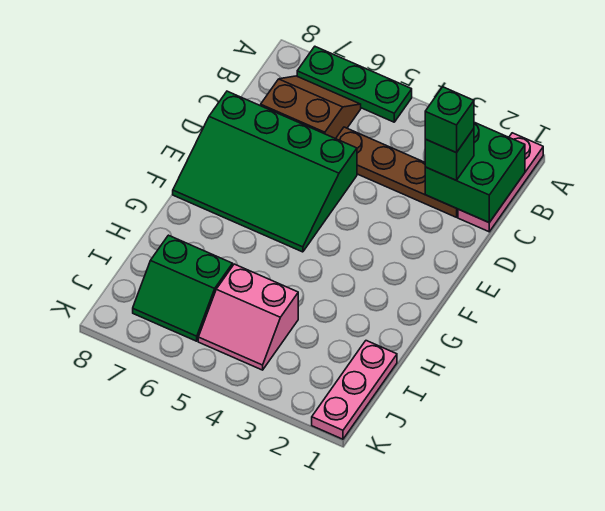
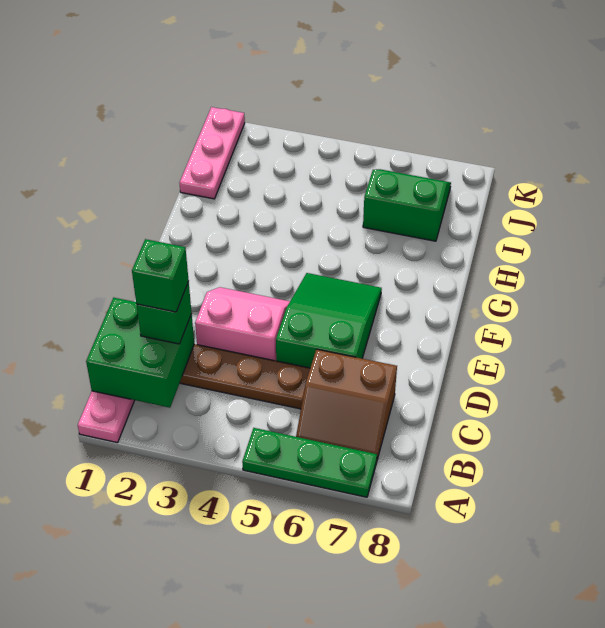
green 3x4 slope [173,91,357,252] -> green 2x3 slope [276,273,382,368]
pink 2x2 slope [198,264,298,370] -> pink 2x2 slope moved to [195,287,290,361]

